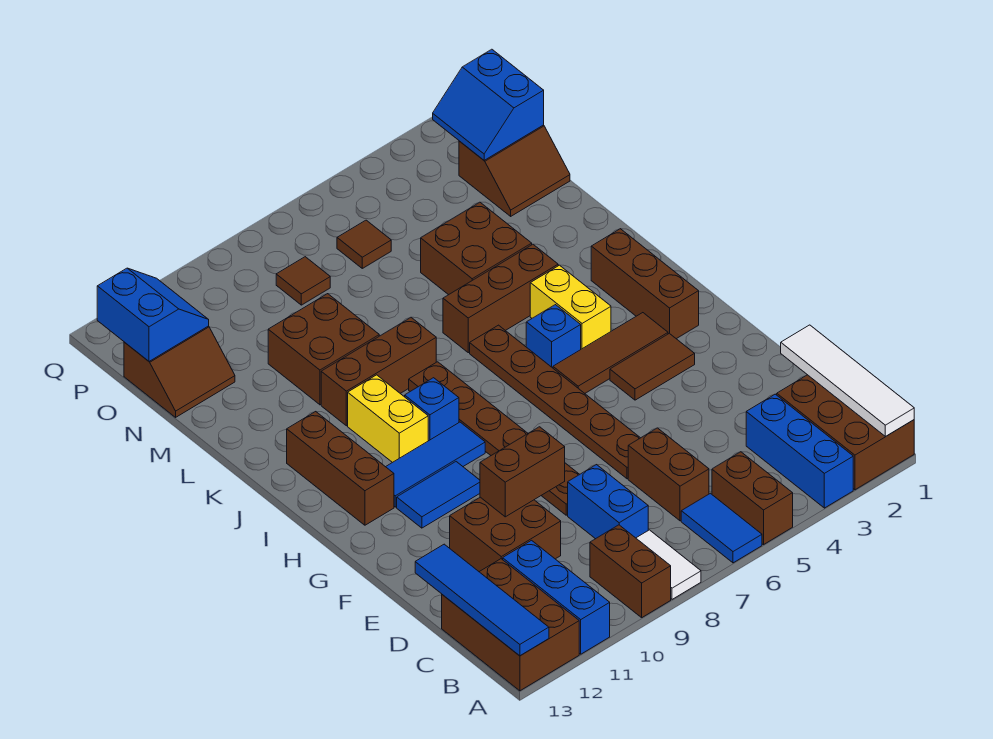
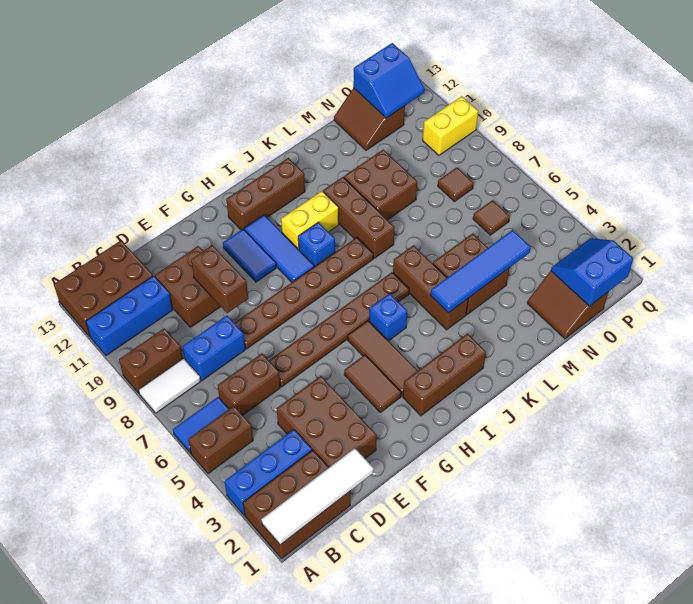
blue 1x4 tile [415,544,549,656] -> blue 1x4 tile moved to [431,230,531,313]
none -> brown 2x3 brick [277,376,377,467]
yellow 1x2 brick [530,265,611,349] -> yellow 1x2 brick moved to [423,96,478,155]

